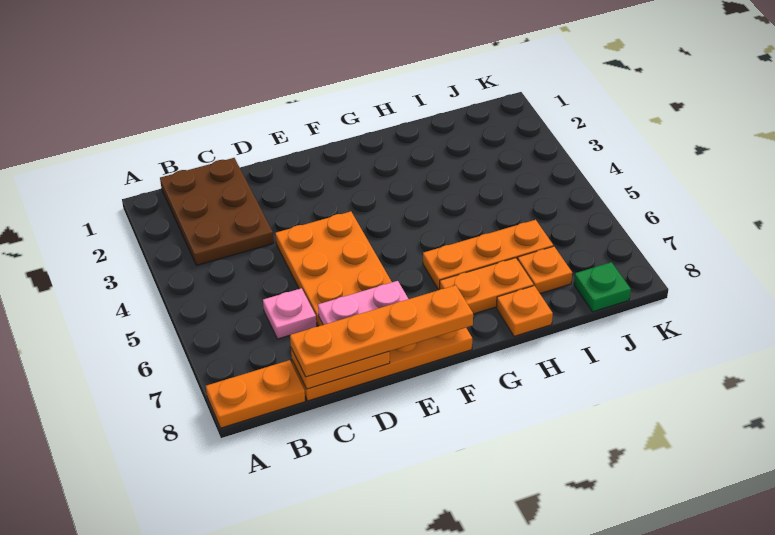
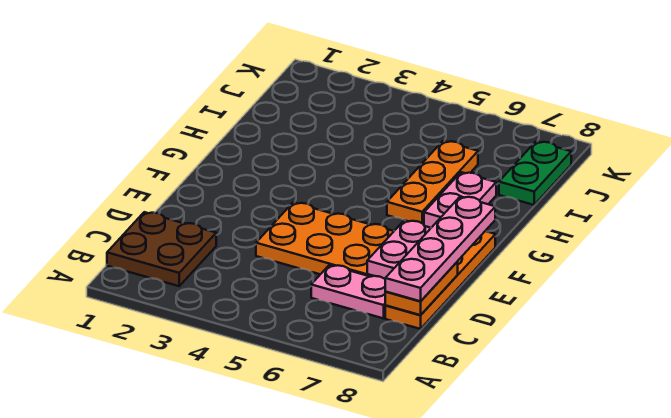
orange 1x2 plate [206,360,305,428] -> none
brown 2x3 plate [160,158,274,265] -> brown 2x2 plate [107,212,216,286]
pink 1x1 plate [263,288,317,339] -> pink 1x2 plate [311,265,386,318]
orange 1x4 plate [290,285,473,377] -> pink 1x4 plate [385,196,495,301]
orange 1x2 plate [440,258,534,314] -> pink 1x2 plate [424,172,496,228]
orange 1x1 plate [496,286,553,336] -> none
orange 1x1 plate [518,246,572,293] -> none
green 1x1 plate [574,262,631,312] -> green 1x2 plate [499,141,571,205]

